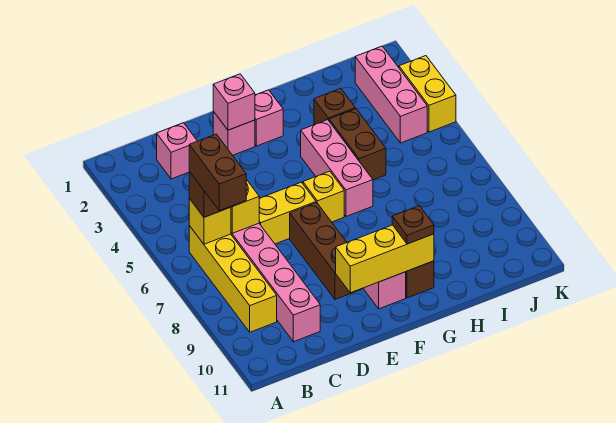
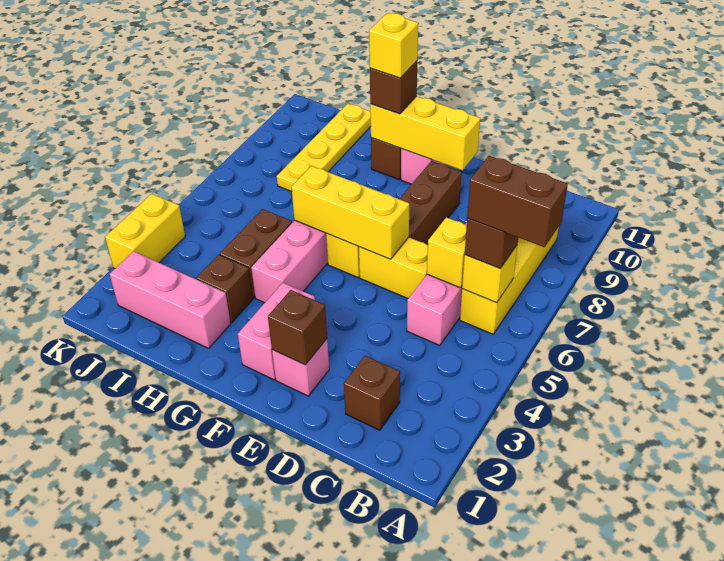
brown 1x2 brick [189,134,246,211] -> brown 1x2 brick turned to [467,156,568,247]
pink 1x1 brick [157,123,197,179] -> brown 1x1 brick [344,356,400,430]
pink 1x1 brick [213,74,255,130] -> brown 1x1 brick [268,290,327,365]
none -> yellow 1x3 brick [291,166,409,259]
pink 1x1 brick [255,90,283,146] -> pink 1x2 brick [238,283,315,380]
brown 1x1 plate [392,206,434,244] -> brown 1x1 brick [370,61,417,114]
none -> yellow 1x1 brick [369,13,418,78]
none -> yellow 1x4 plate [277,104,371,192]
pink 1x3 brick [355,46,427,143] -> pink 1x3 brick turned to [110,251,231,348]

